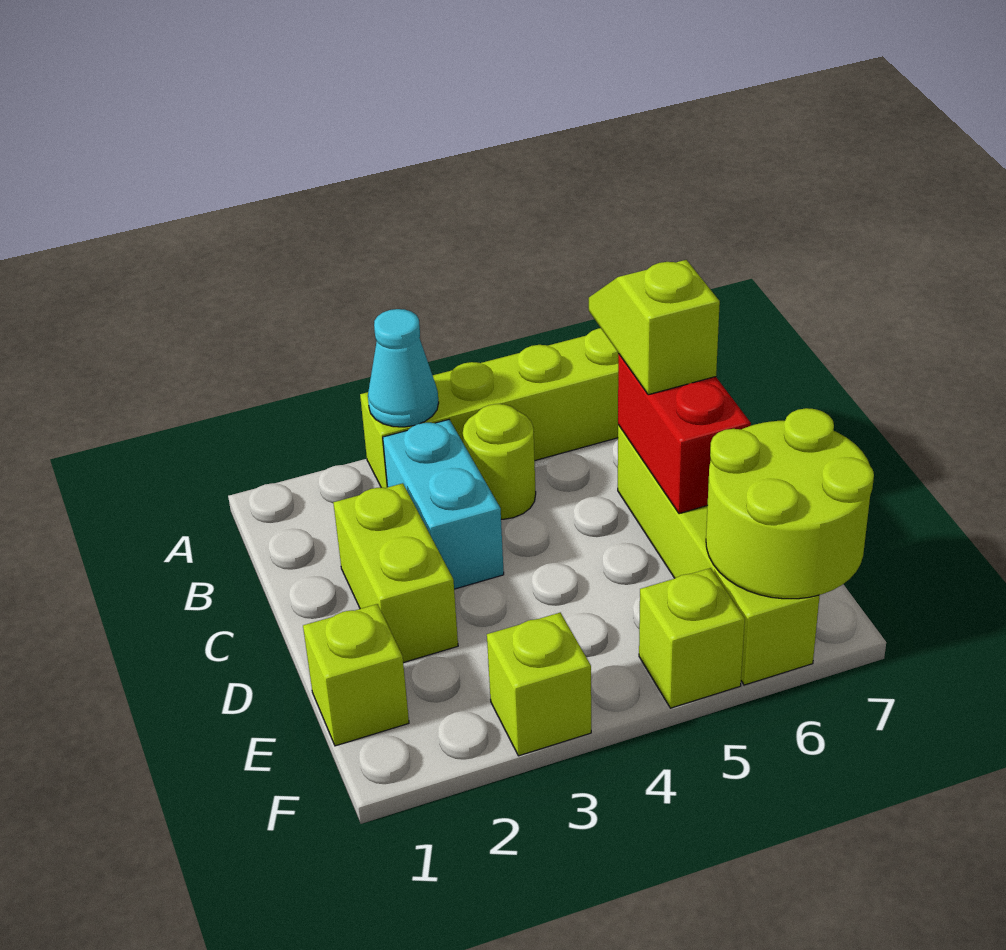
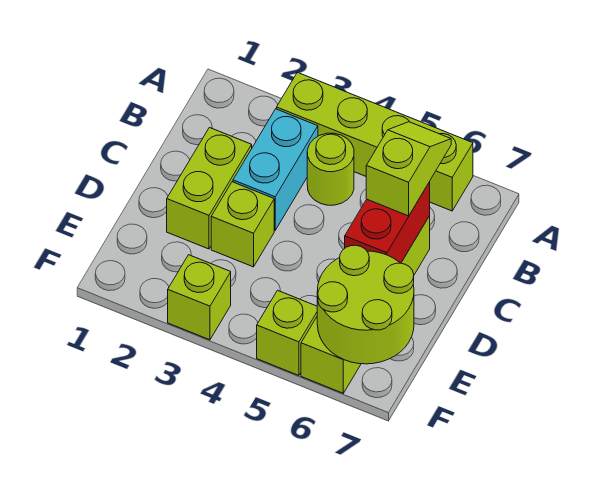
cyan 1x1 cone [368,309,439,427] -> none
lime 1x1 brick [303,604,409,746] -> lime 1x1 brick moved to [211,182,274,267]

